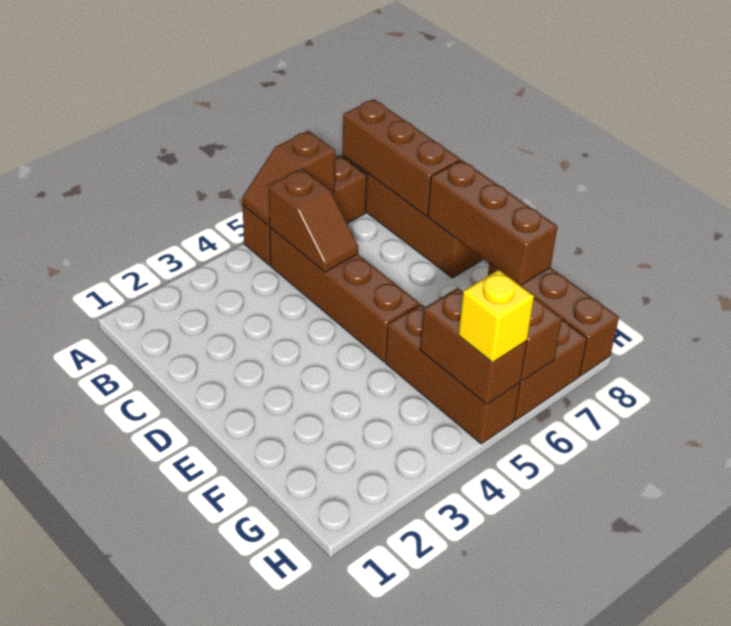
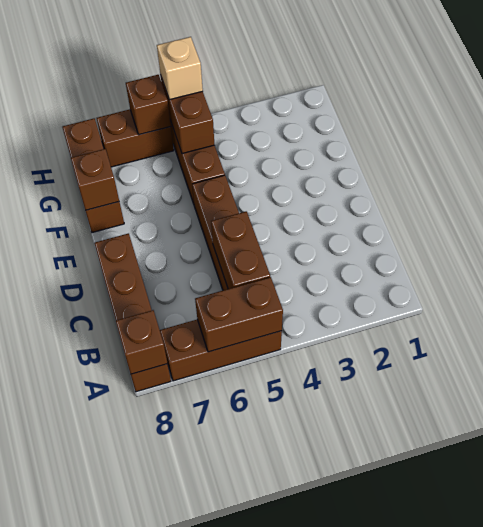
brown 1x2 slope [242,131,335,226] -> brown 1x2 brick [195,277,283,352]
brown 1x3 brick [342,99,460,216] -> brown 1x1 brick [116,310,168,374]
brown 1x2 slope [268,169,358,272] -> brown 1x2 brick [211,211,270,289]
brown 1x3 brick [428,160,557,286] -> brown 1x1 brick [71,149,119,210]
yellow 1x1 brick [458,270,534,363] -> tan 1x1 brick [157,37,203,100]

